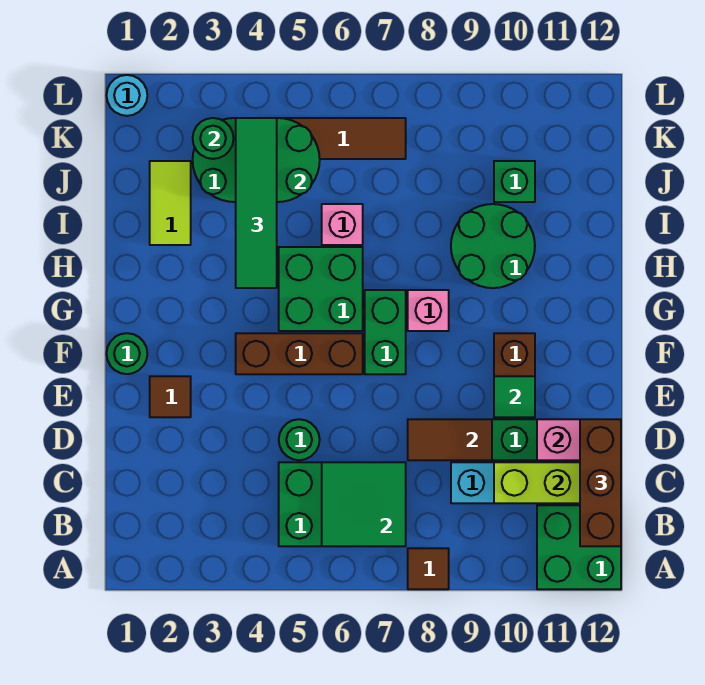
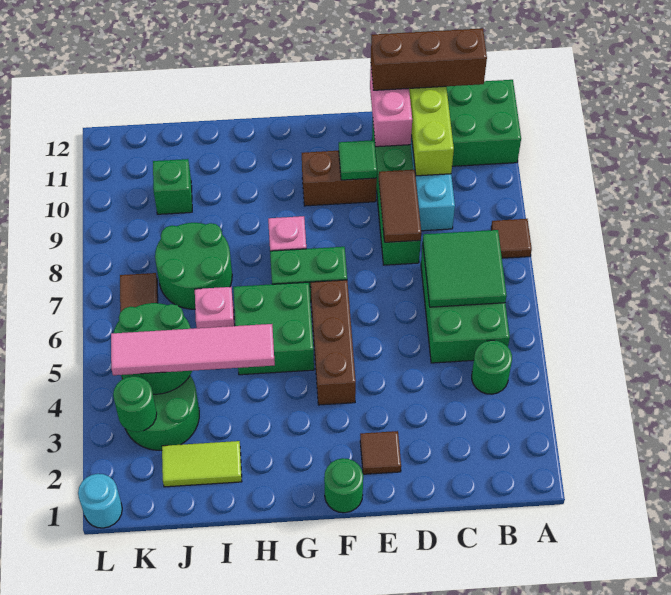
green 1x1 round brick [279,419,320,460] -> green 1x1 round brick moved to [472,340,512,394]
green 1x4 tile [236,118,277,288] -> pink 1x4 tile [111,324,275,375]
green 2x2 round brick [451,204,535,288] -> green 2x2 round brick moved to [155,223,232,309]

